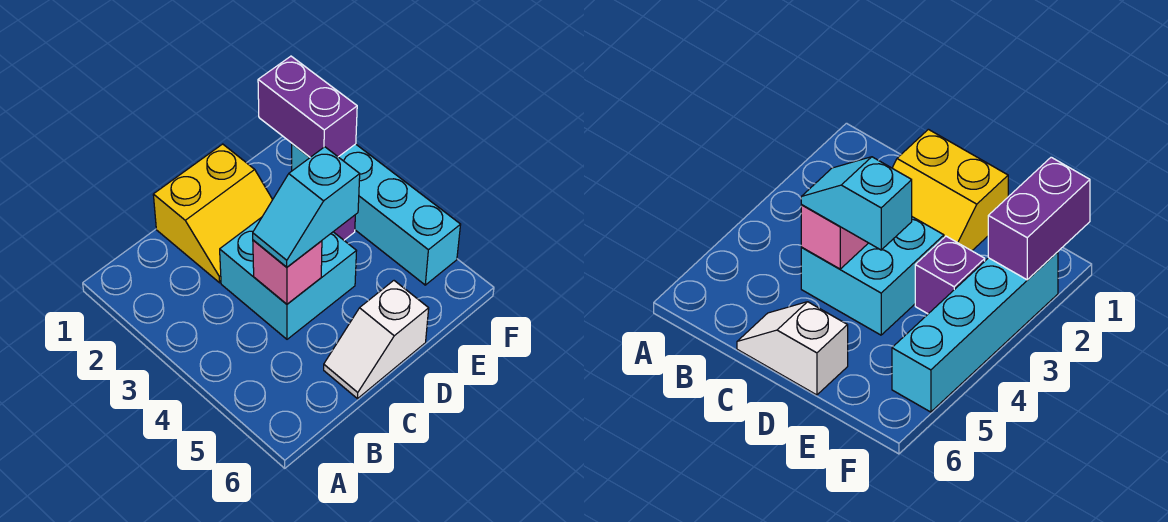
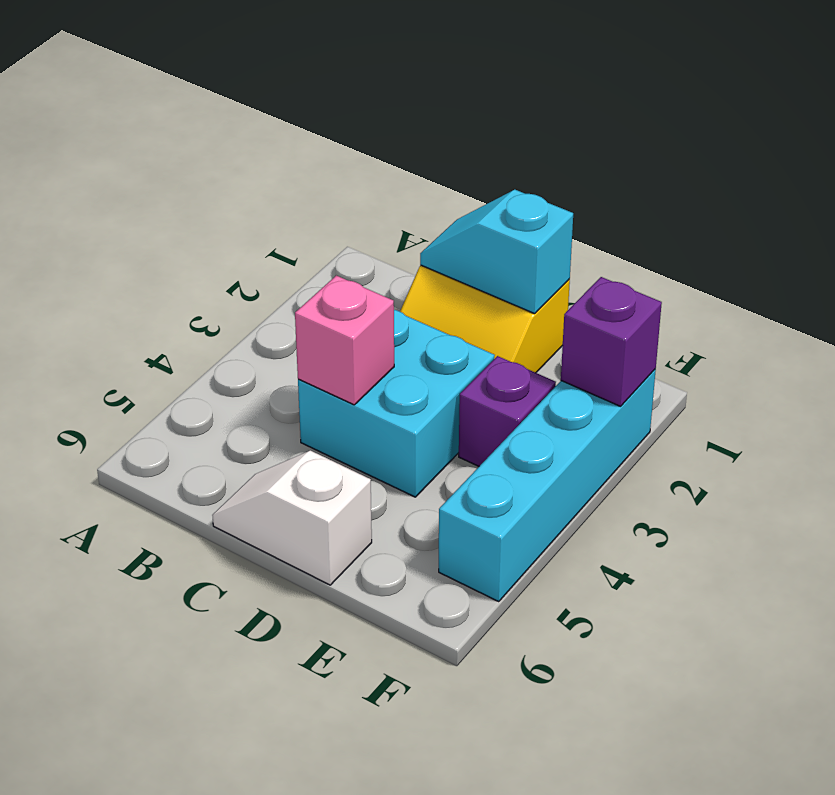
cyan 1x2 slope [253,147,360,267] -> cyan 1x2 slope moved to [420,190,573,314]
purple 1x2 brick [258,56,357,157] -> purple 1x1 brick [561,277,662,406]

